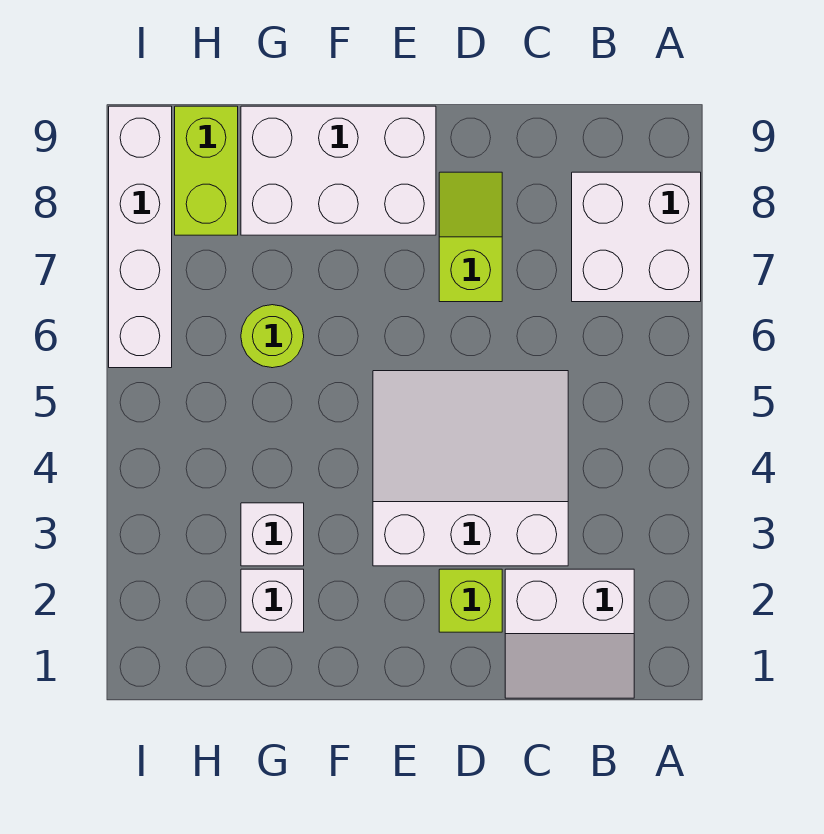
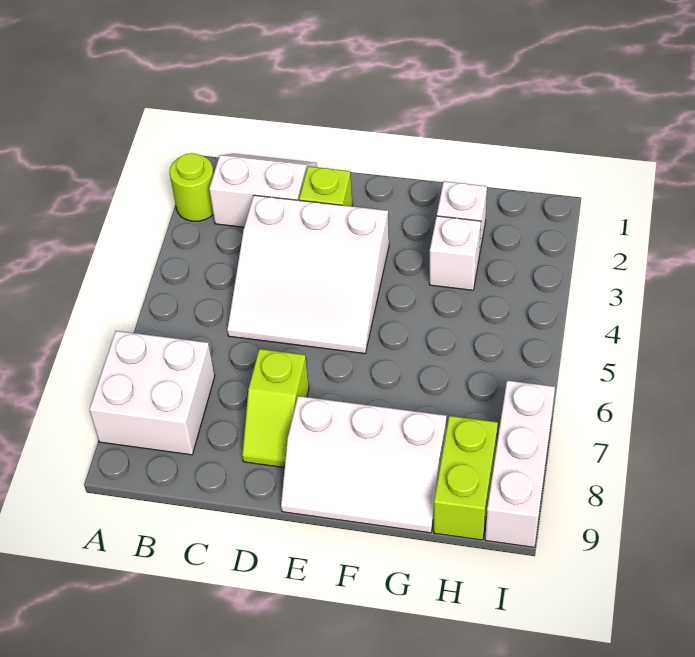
white 2x3 brick [241,106,436,235] -> white 2x3 slope [281,396,447,533]
lime 1x1 round brick [241,305,304,368] -> lime 1x1 round brick moved to [170,153,214,221]
white 1x4 brick [109,106,172,368] -> white 1x3 brick [485,380,555,547]

